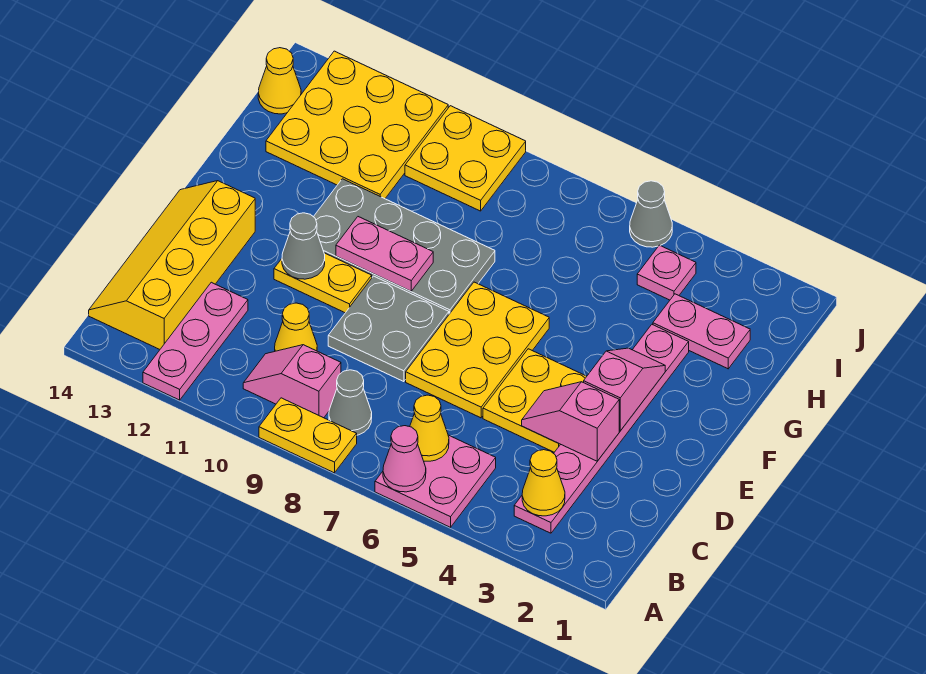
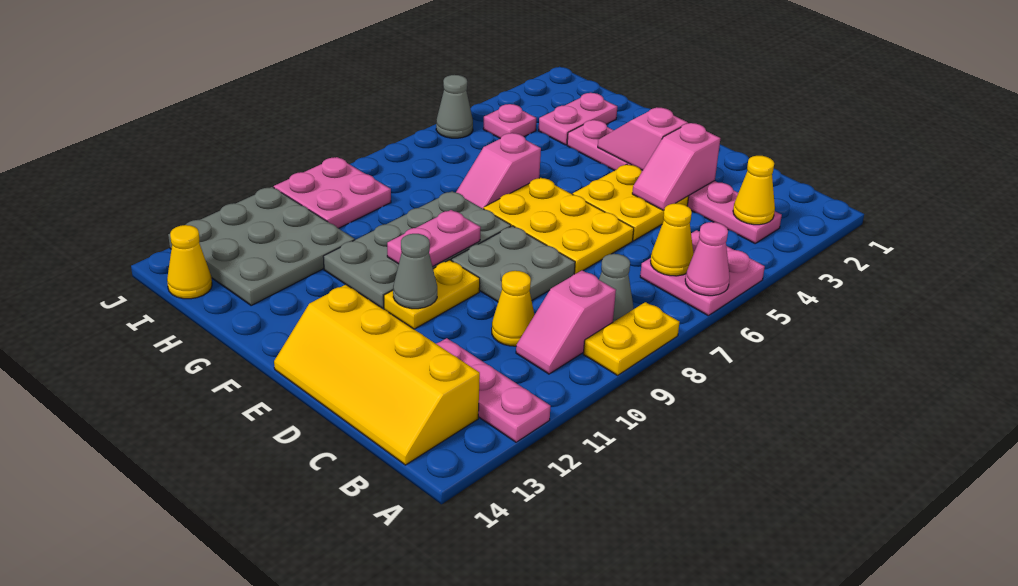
none -> pink 1x2 slope [456,133,541,209]
yellow 3x3 plate [266,51,448,199] -> grey 3x3 plate [168,187,355,306]
yellow 2x2 plate [405,106,526,211] -> pink 2x2 plate [274,157,391,228]

